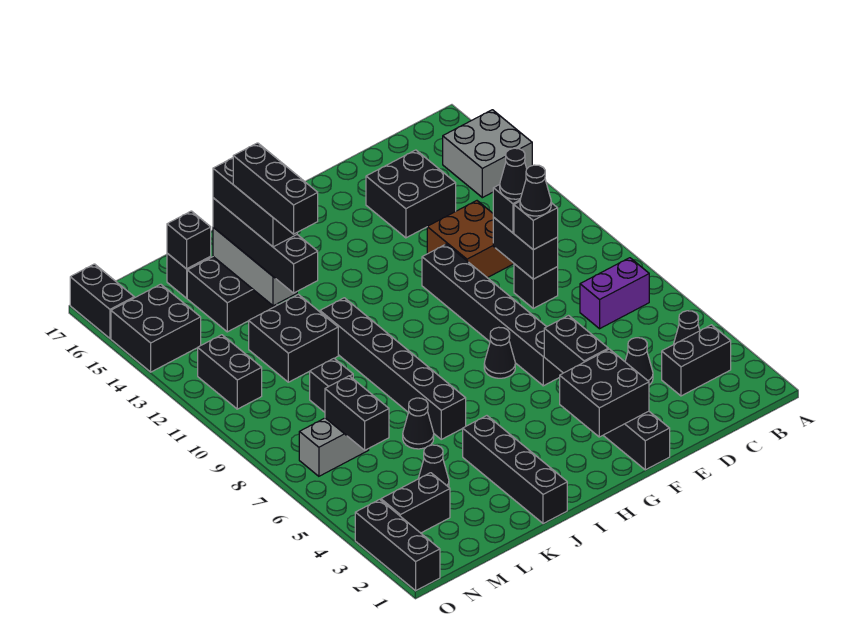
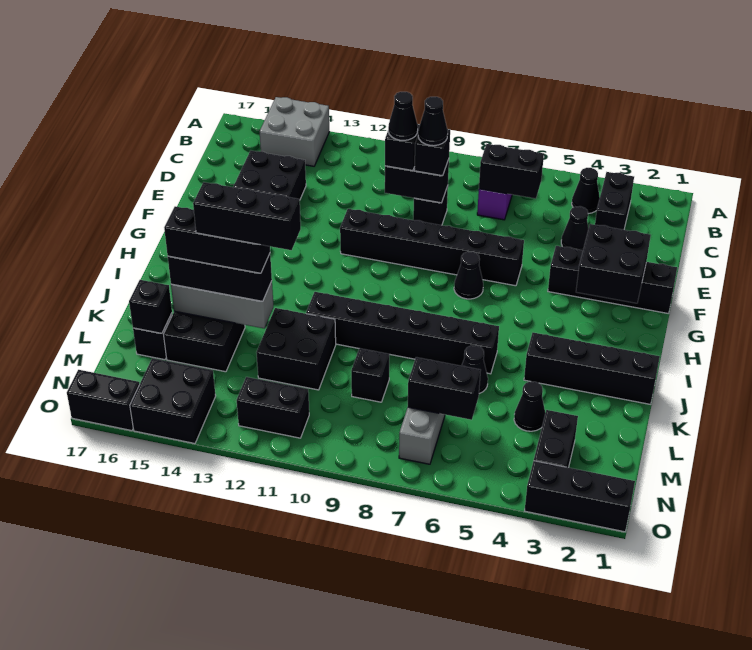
brown 2x2 brick [427,201,514,278] -> none
black 1x2 brick [544,316,608,373] -> black 1x2 brick moved to [479,144,544,199]
black 1x4 brick [213,198,318,293] -> black 1x3 brick [168,254,272,301]

